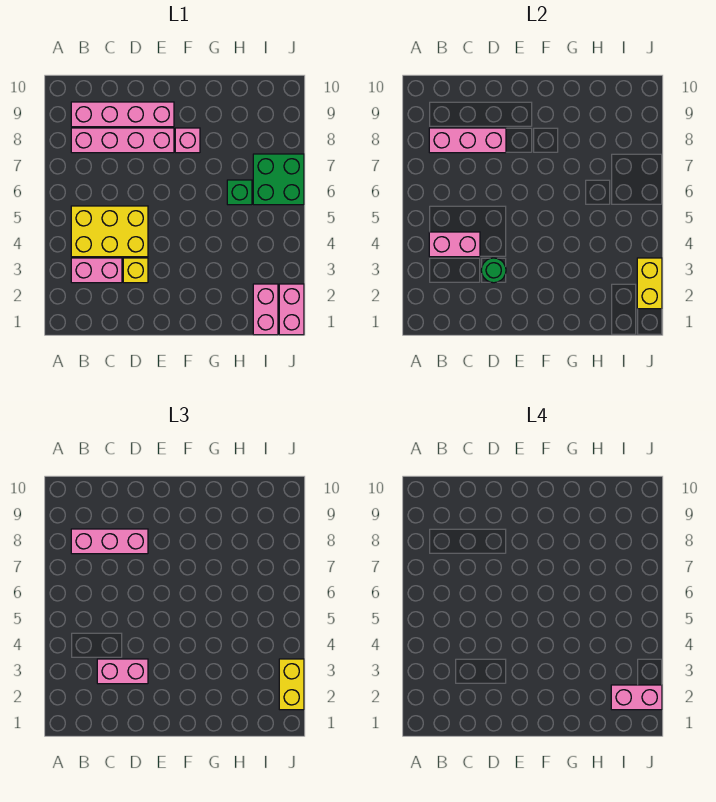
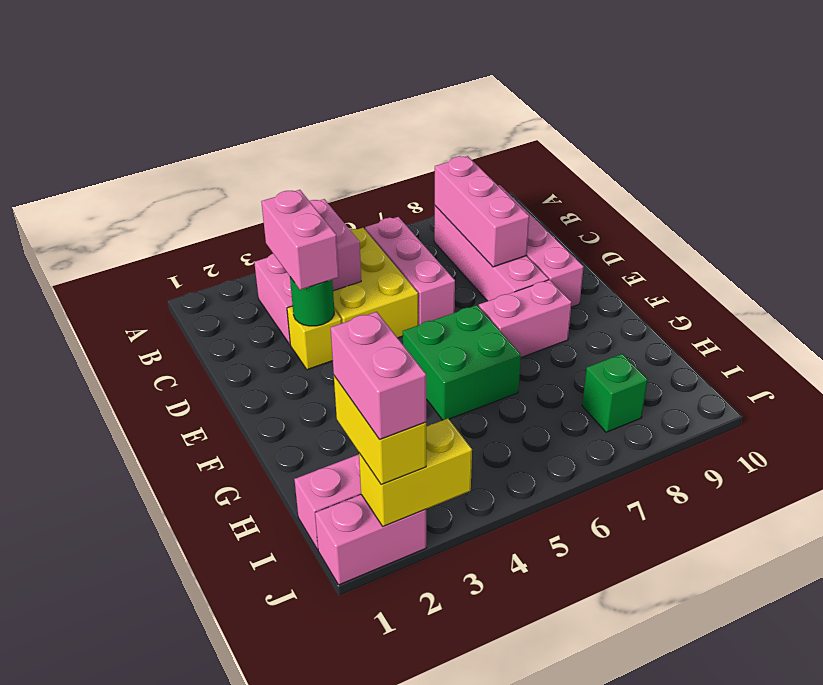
pink 1x3 brick [71,529,148,554] -> pink 1x3 brick moved to [365,217,455,325]
pink 1x1 brick [175,128,200,153] -> pink 1x2 brick [479,280,572,357]
green 1x1 brick [227,180,252,205] -> green 1x1 brick moved to [582,354,648,432]
green 2x2 brick [253,154,304,205] -> green 2x2 brick moved to [403,305,521,420]
yellow 1x2 brick [279,659,304,710] -> yellow 1x2 brick turned to [334,376,426,485]

